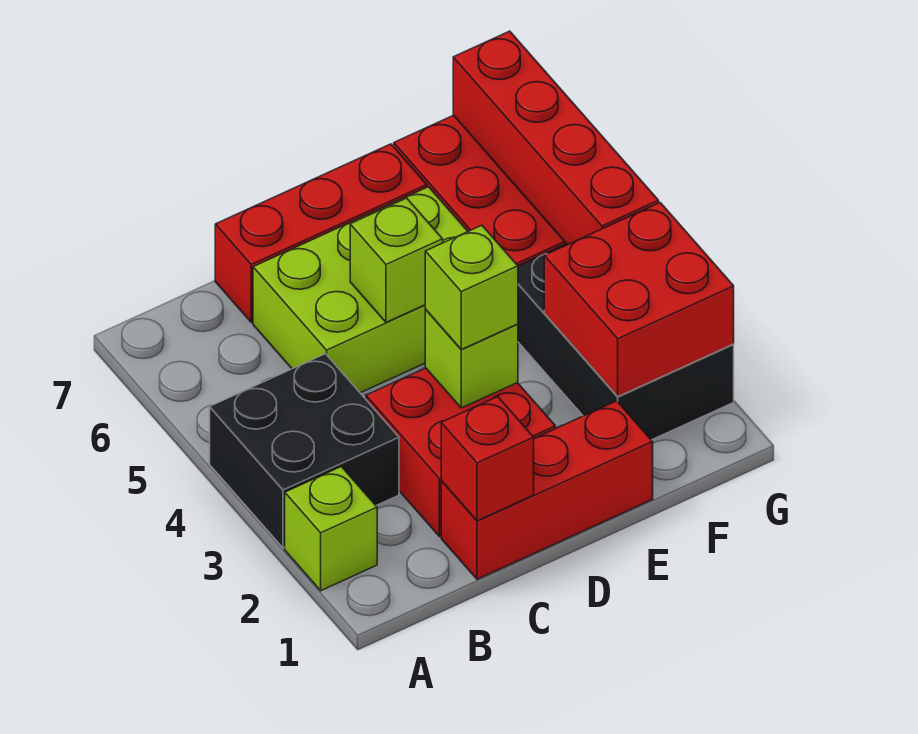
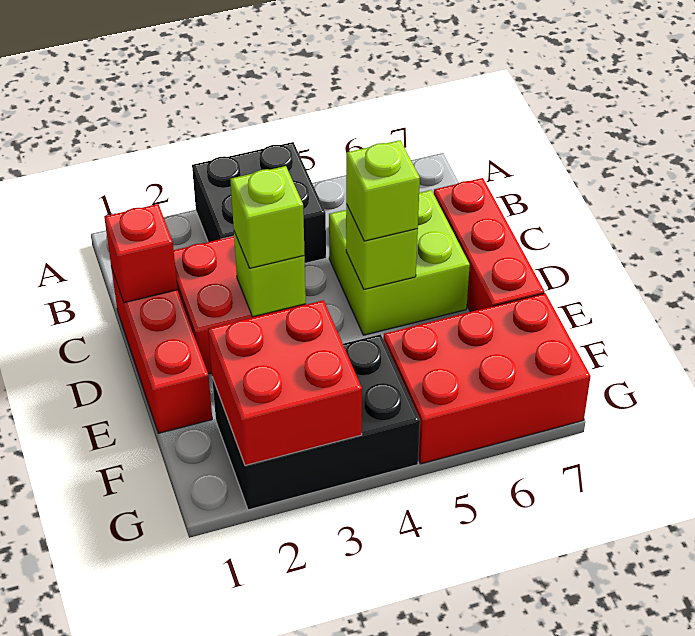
lime 1x1 brick [285,467,377,591] -> lime 1x1 brick moved to [346,140,420,241]
lime 2x3 brick [253,187,468,393] -> lime 2x2 brick [329,190,470,335]
red 1x4 brick [453,31,659,245] -> none

